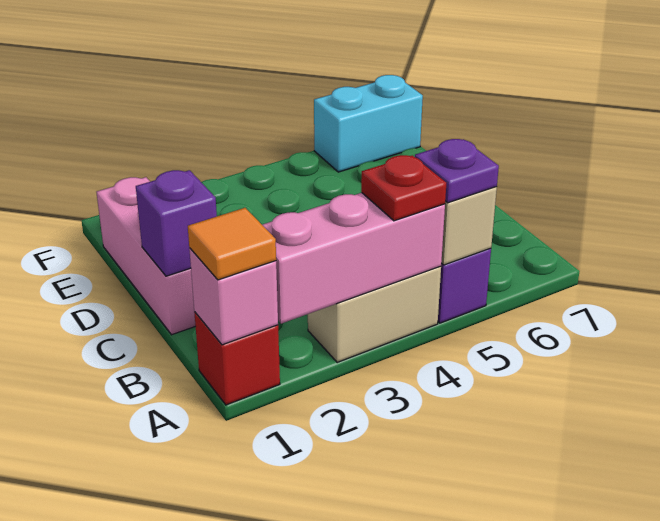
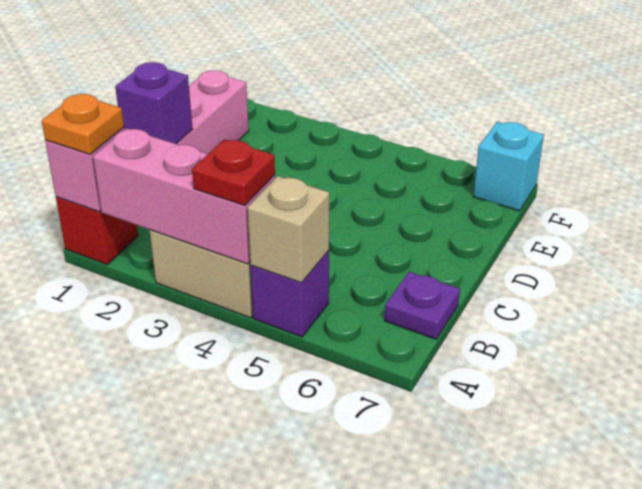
orange 1x1 tile [188,208,276,280] -> orange 1x1 plate [42,94,124,154]
purple 1x1 plate [415,139,499,203] -> purple 1x1 plate moved to [385,272,460,339]
cyan 1x2 brick [314,75,423,172] -> cyan 1x1 brick [473,122,544,211]

